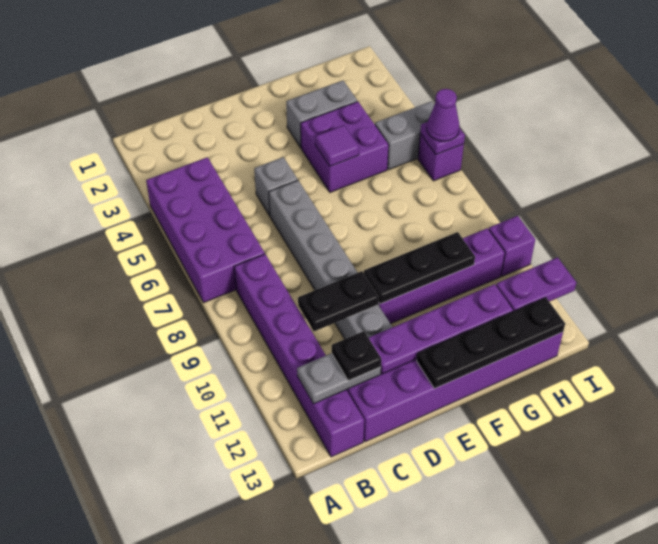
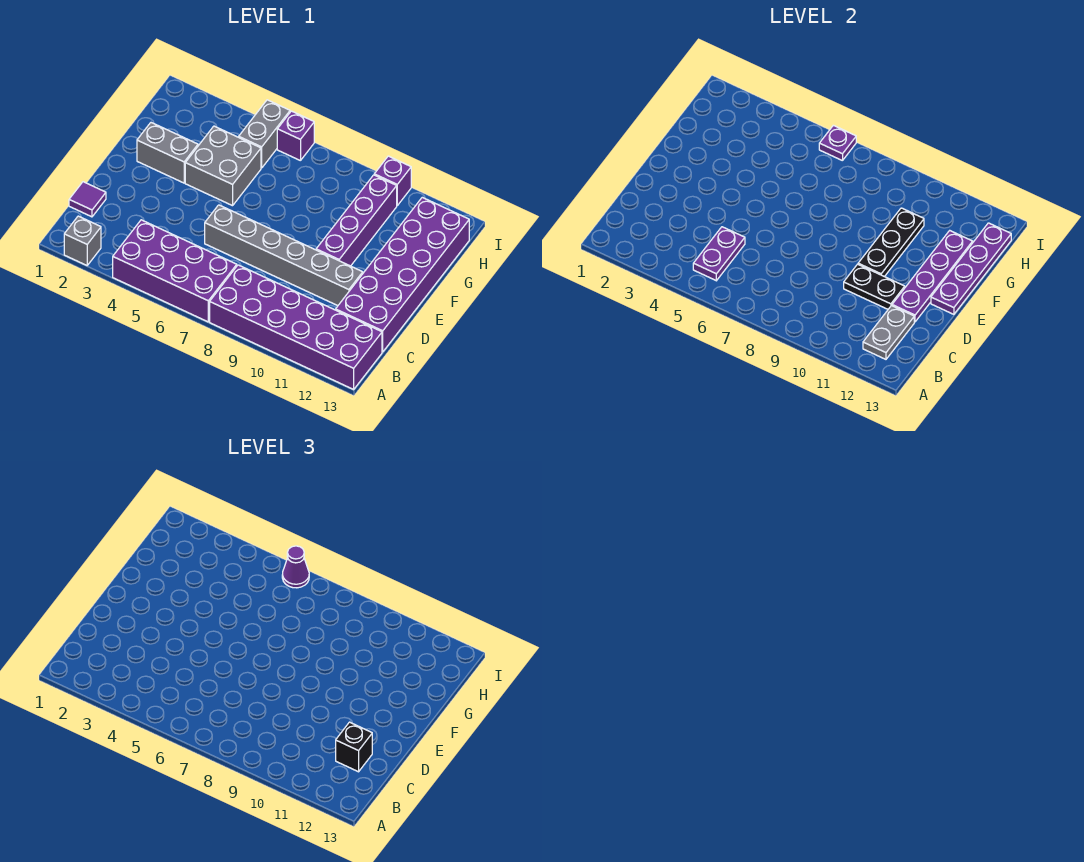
purple 1x6 brick [234,254,364,457] -> purple 2x6 brick [210,265,382,389]
black 1x2 plate [298,271,379,331] -> black 1x2 plate turned to [844,264,905,309]
black 1x1 plate [332,331,381,381] -> black 1x1 brick [336,722,372,772]
grey 1x1 brick [254,157,298,216] -> grey 1x1 brick moved to [64,216,101,265]
black 1x4 plate [417,298,565,388] -> purple 1x4 plate [931,223,1011,314]
grey 1x2 brick [286,81,357,148] -> grey 1x2 brick turned to [137,123,198,183]
purple 2x2 brick [301,102,389,192] -> grey 2x2 brick [185,126,261,206]
purple 1x1 tile [315,125,359,166] -> purple 1x1 tile moved to [69,182,106,217]
purple 1x2 plate [496,258,576,311] -> purple 1x2 plate moved to [693,227,745,281]

